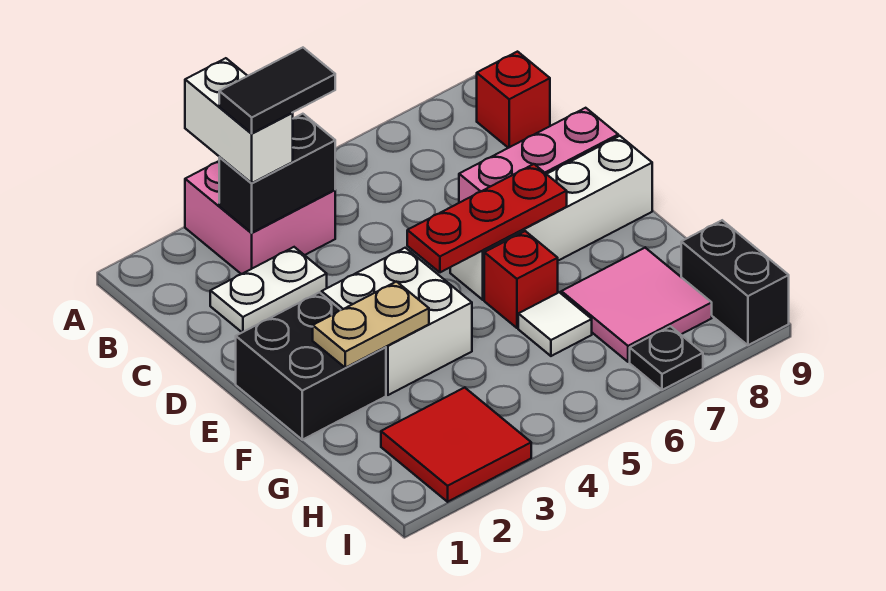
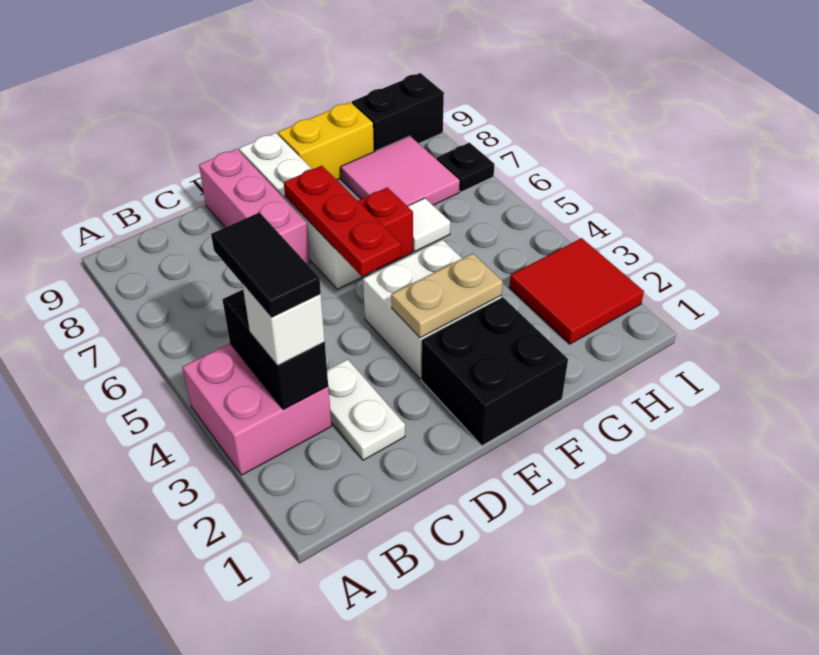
white 1x2 brick [185,58,293,183] -> white 1x1 brick [243,285,325,366]
red 1x1 brick [477,52,550,148] -> none
tan 1x2 plate [313,282,429,368] -> tan 1x2 plate turned to [391,253,503,338]
none -> yellow 1x2 brick [278,102,374,180]

